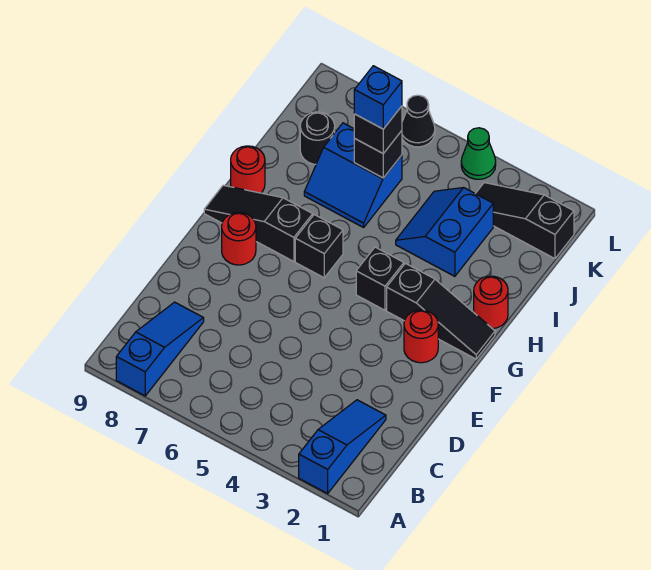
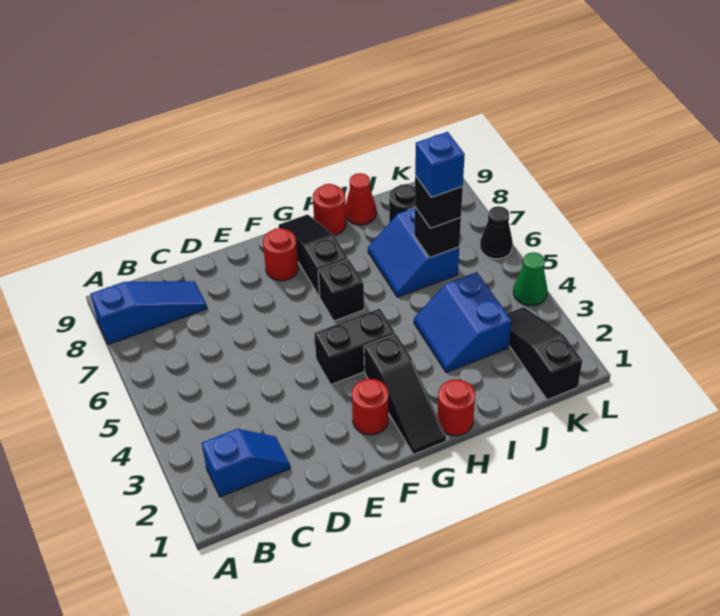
blue 1x3 slope [299,400,386,493] -> blue 1x2 slope [202,429,290,497]
black 1x1 brick [356,247,404,310] -> black 1x2 brick [314,308,395,385]
blue 2x2 slope [396,188,493,276] -> blue 2x2 slope turned to [414,272,512,372]
none -> red 1x1 cone [346,173,376,225]

